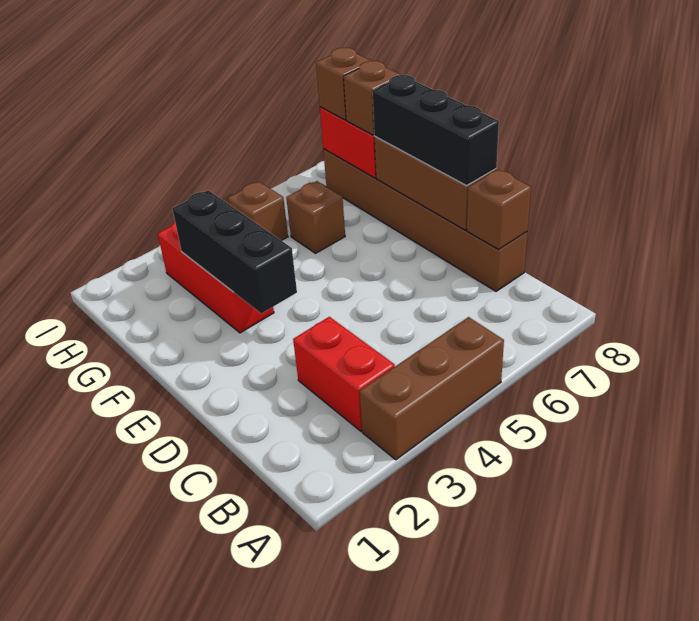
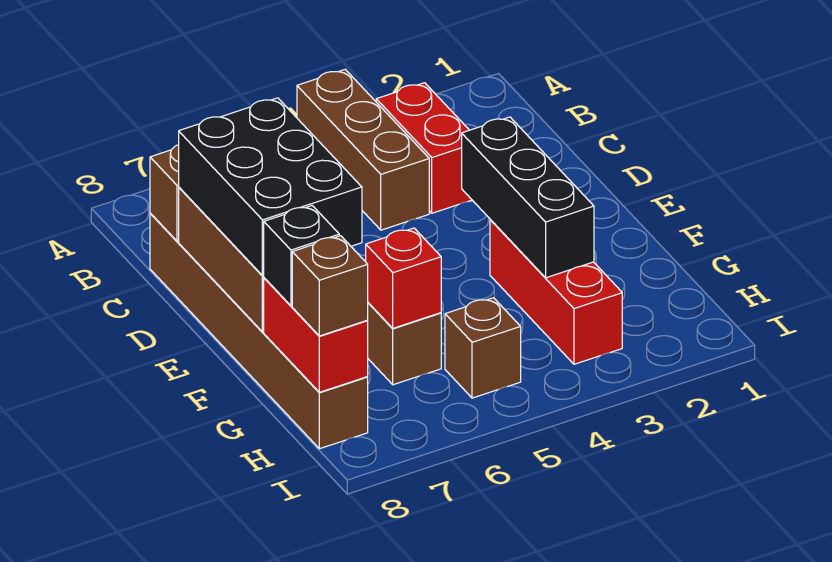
brown 1x3 brick [360,317,504,460] -> brown 1x3 brick turned to [297,69,429,230]
black 1x3 brick [373,75,499,186] -> black 2x3 brick [179,98,362,276]
none -> red 1x1 brick [366,228,441,328]
brown 1x1 brick [344,61,401,135] -> black 1x1 brick [264,206,339,306]

